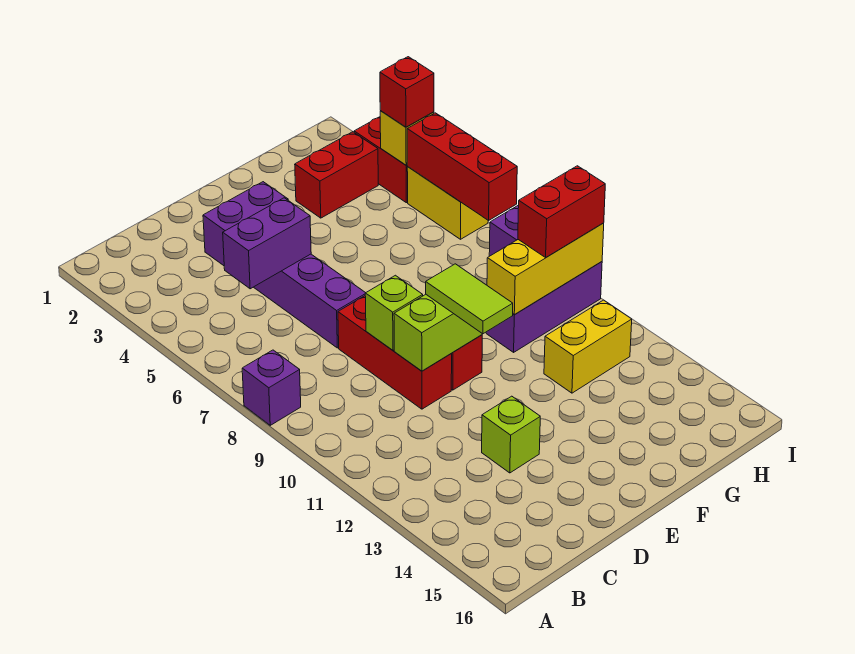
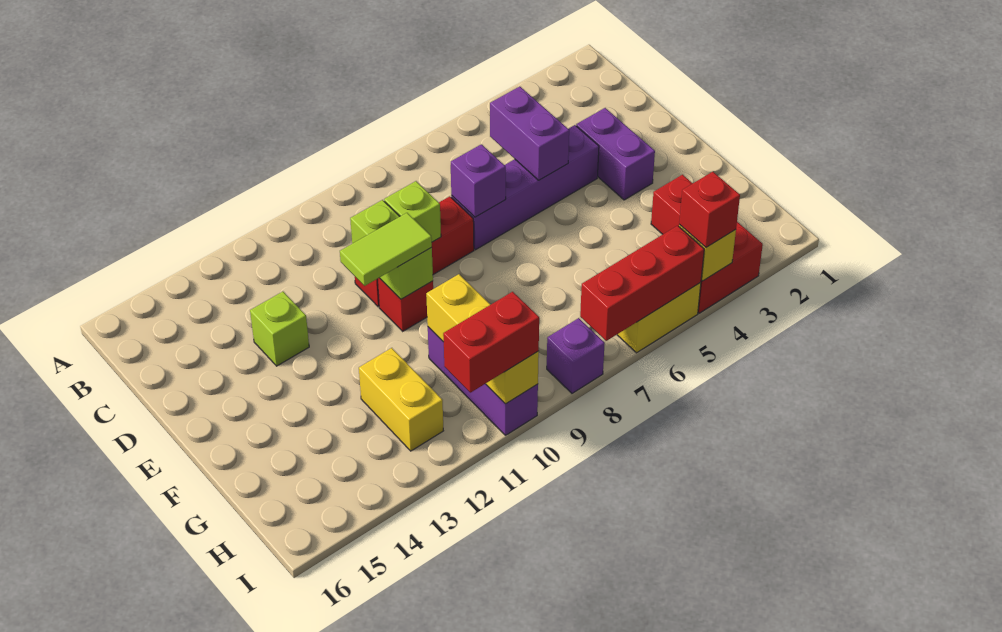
purple 1x1 brick [242,350,301,425] -> purple 1x1 brick moved to [451,144,506,217]
red 1x2 brick [518,166,605,257] -> red 1x2 brick turned to [443,292,539,393]

